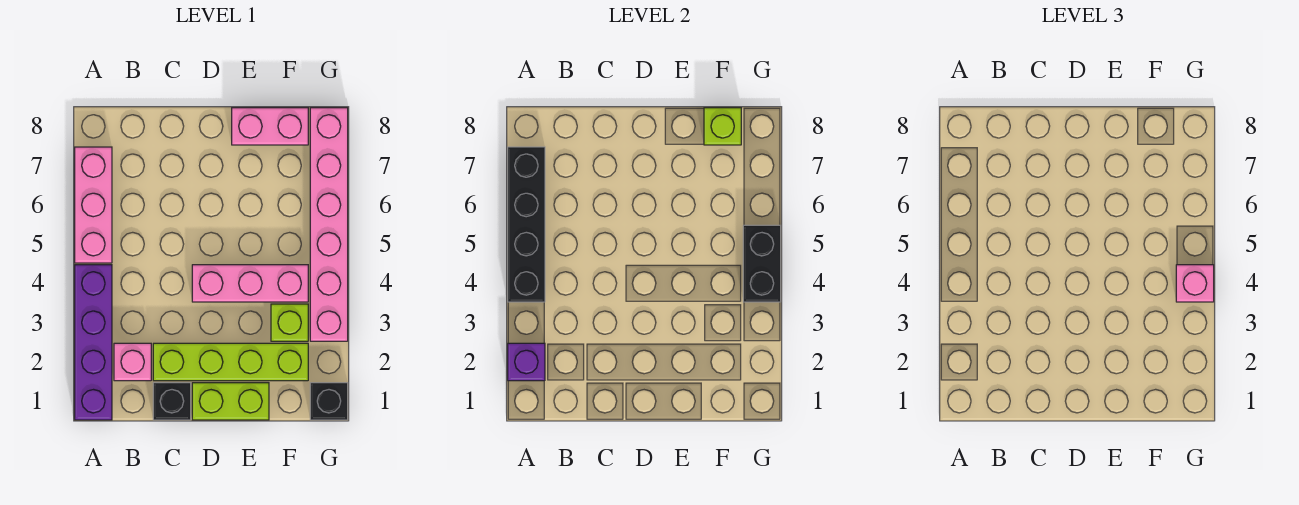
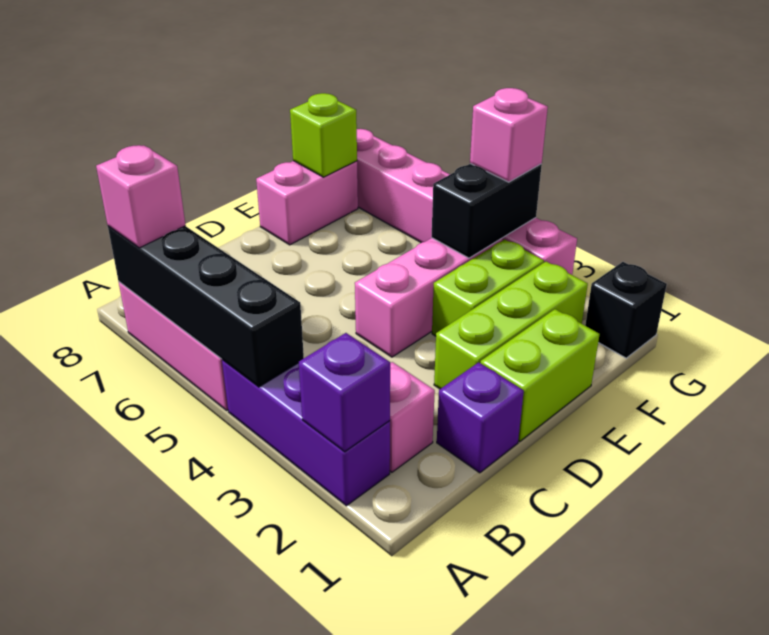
purple 1x4 brick [75,265,112,420] -> purple 1x3 brick [222,360,390,506]
none -> pink 1x1 brick [96,145,186,248]
black 1x1 brick [153,383,191,420] -> purple 1x1 brick [437,362,524,473]
lime 1x4 brick [153,343,308,381] -> lime 1x3 brick [434,262,588,389]
lime 1x1 brick [271,304,308,341] -> lime 1x2 brick [432,239,544,336]
black 1x2 brick [743,225,781,302] -> black 1x2 brick turned to [432,164,542,258]

